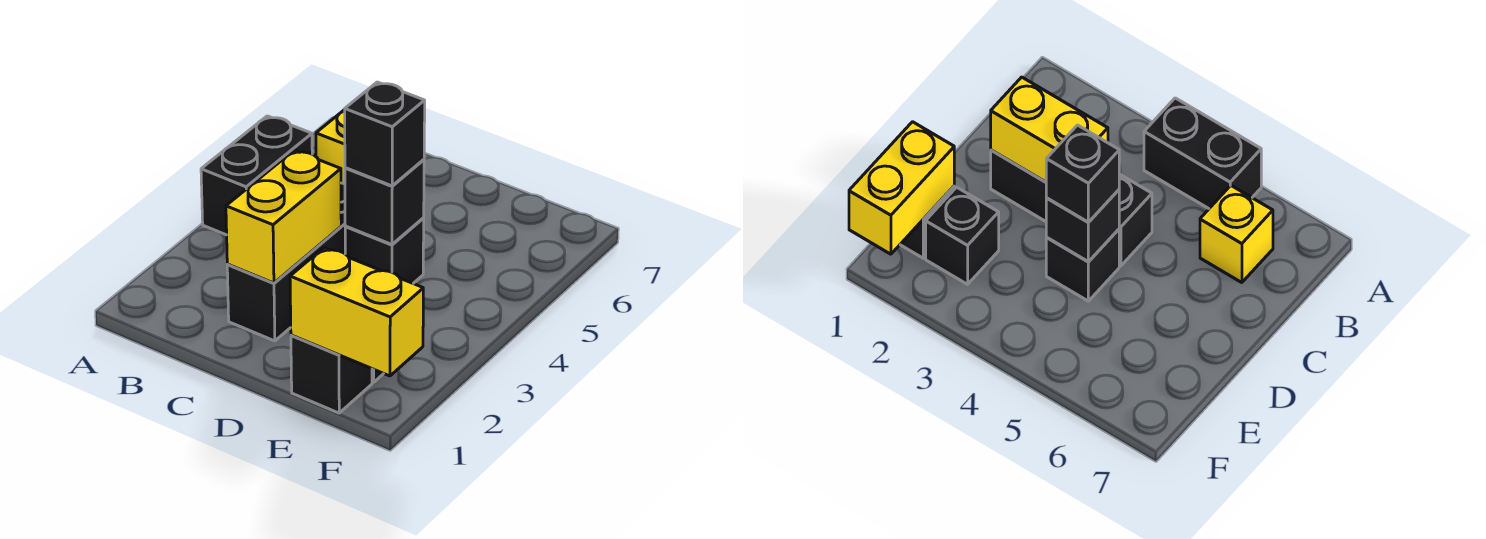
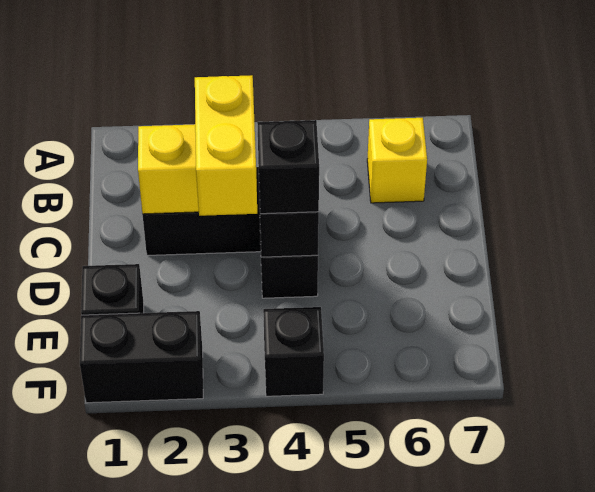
black 1x2 brick [201,116,312,235] -> black 1x2 brick moved to [80,311,203,403]
yellow 1x2 brick [290,248,423,376] -> yellow 1x2 brick moved to [195,75,257,216]
black 1x1 brick [926,187,999,284] -> black 1x1 brick moved to [263,307,324,396]

